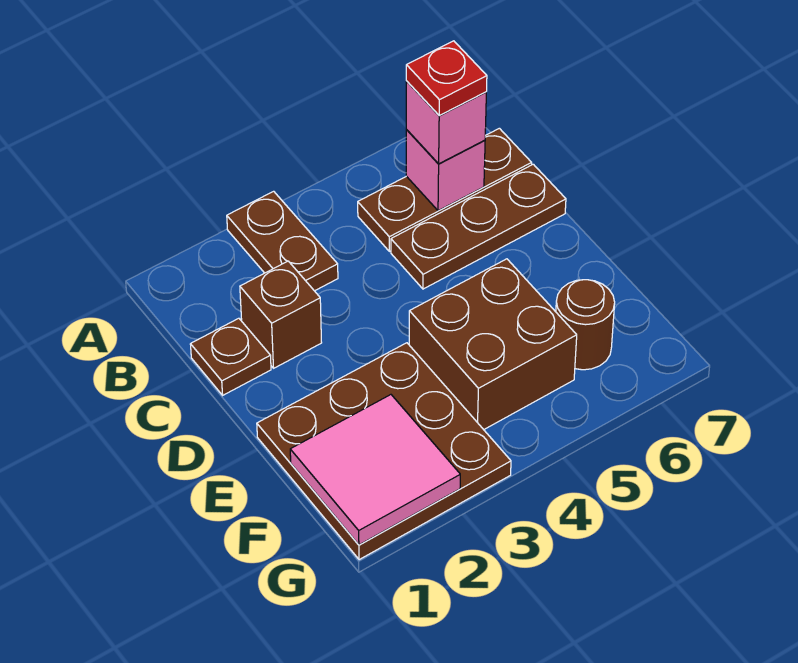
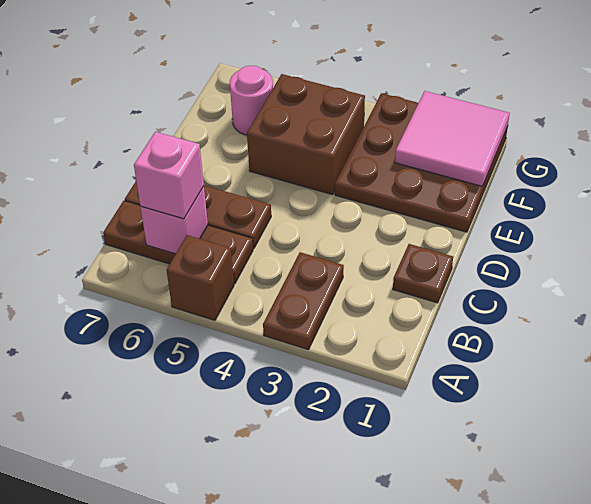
red 1x1 plate [406,41,487,115] -> none
brown 1x1 brick [240,261,322,368] -> brown 1x1 brick moved to [167,235,234,320]
brown 1x1 round brick [556,280,615,370] -> pink 1x1 round brick [230,66,273,135]

